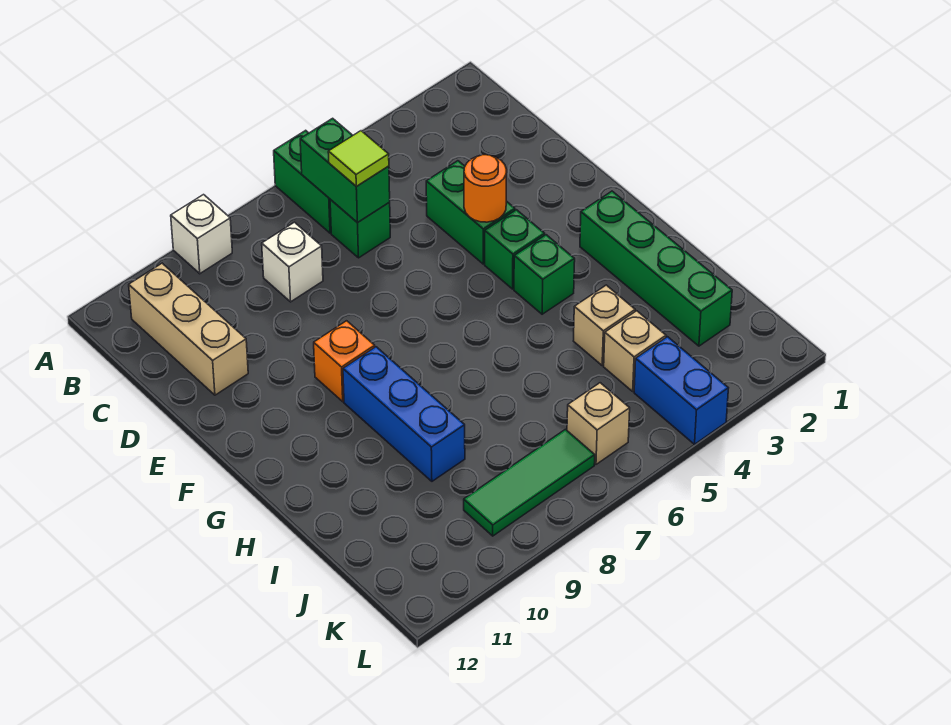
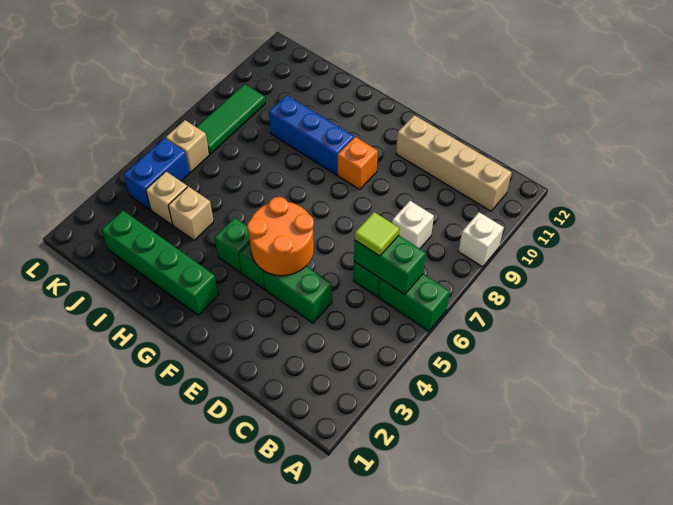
tan 1x3 brick [129,263,248,395] -> tan 1x4 brick [396,115,512,211]
orange 1x1 round brick [464,155,507,222] -> orange 2x2 round brick [247,197,314,276]
blue 1x2 brick [634,337,728,444] -> blue 1x2 brick turned to [124,138,190,210]

